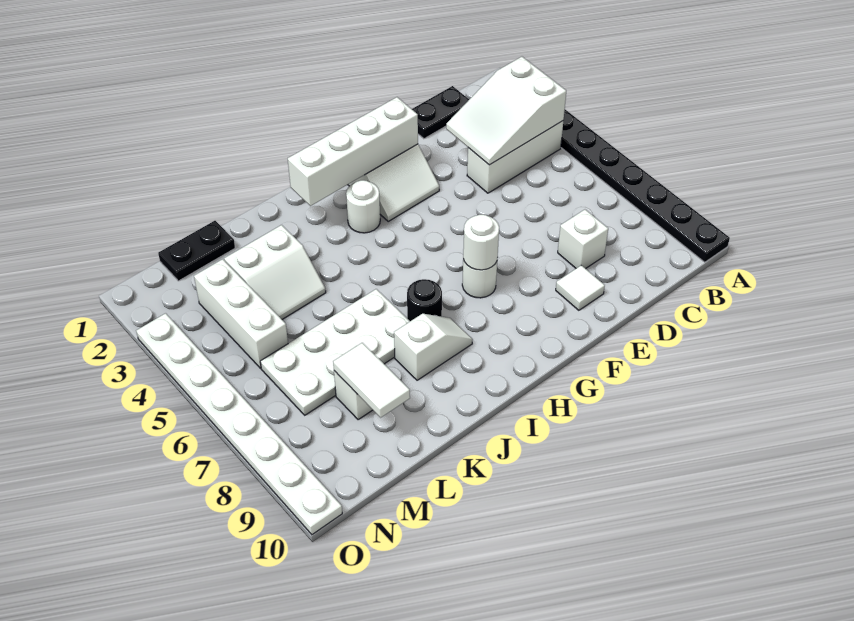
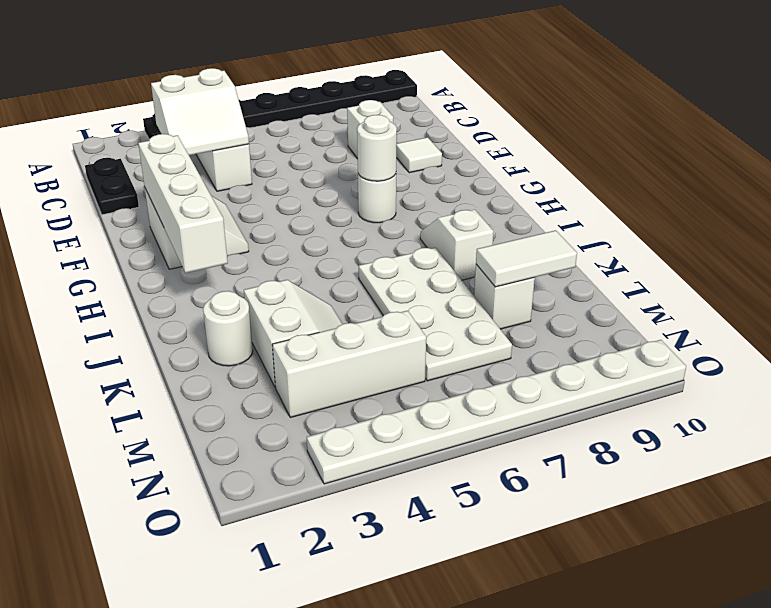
white 2x3 slope [446,57,566,165] -> white 2x2 slope [151,68,249,155]
white 1x1 round brick [346,180,380,233] -> white 1x1 round brick moved to [203,291,253,366]
black 1x1 round brick [407,279,442,321] -> none
black 1x2 plate [158,221,235,281] -> none

